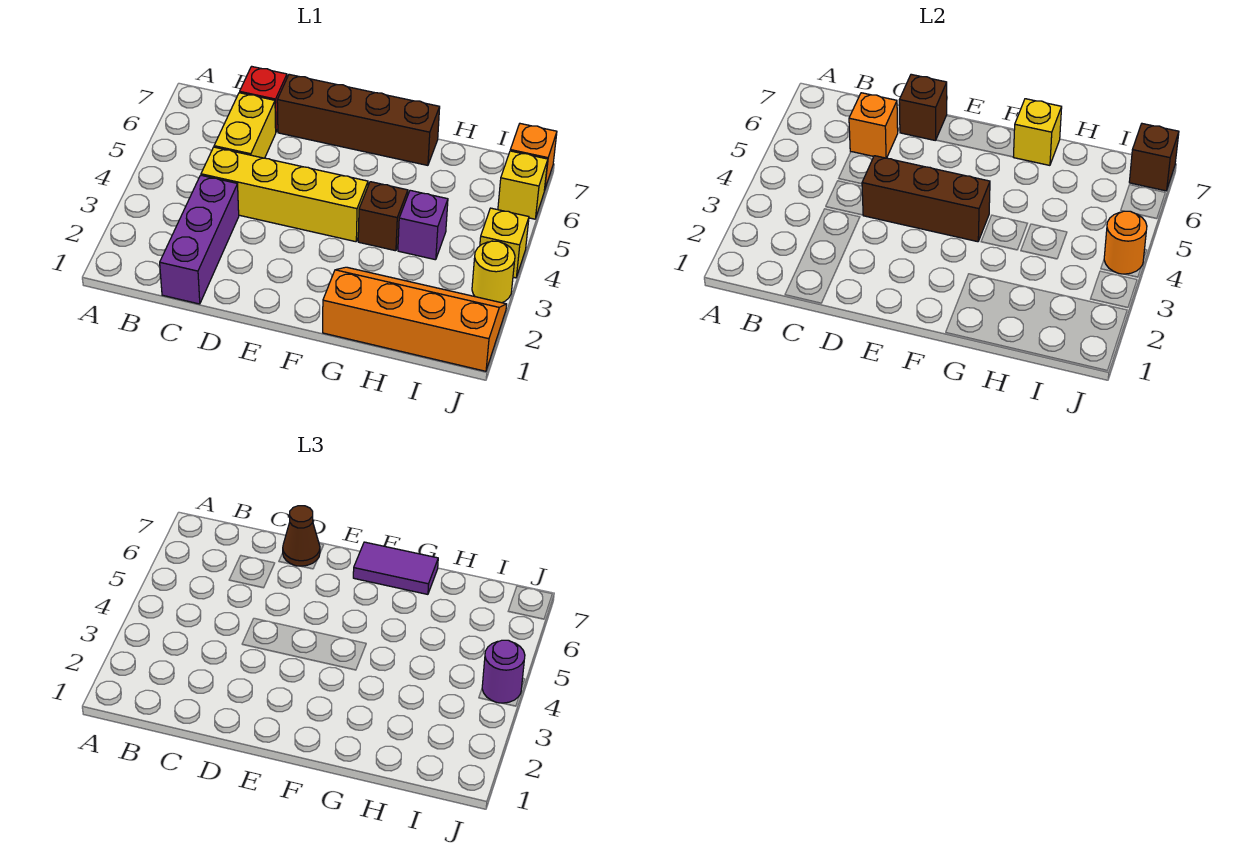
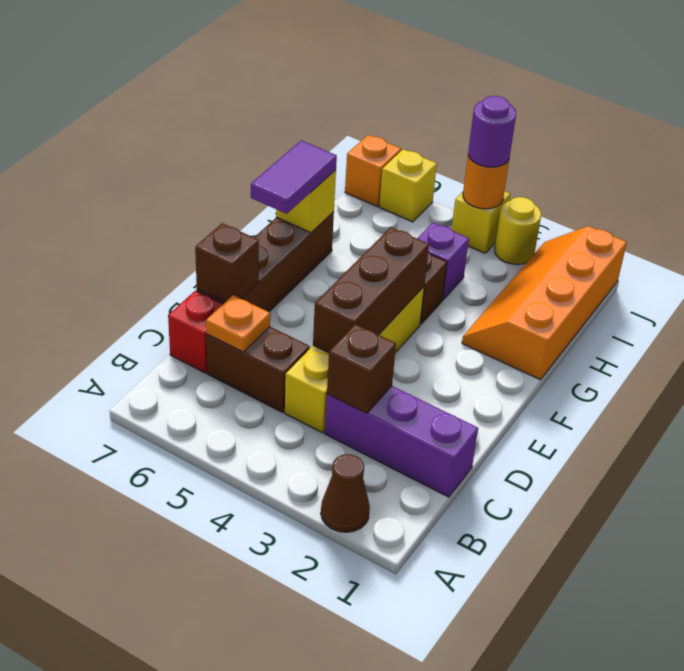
yellow 1x2 brick [214,93,276,158] -> brown 1x2 brick [206,327,310,412]
orange 1x1 brick [849,93,898,158] -> orange 1x1 plate [206,295,270,352]
brown 1x1 cone [283,506,320,566] -> brown 1x1 cone moved to [321,454,370,532]
brown 1x1 brick [1129,124,1179,191] -> brown 1x1 brick moved to [327,324,396,413]

